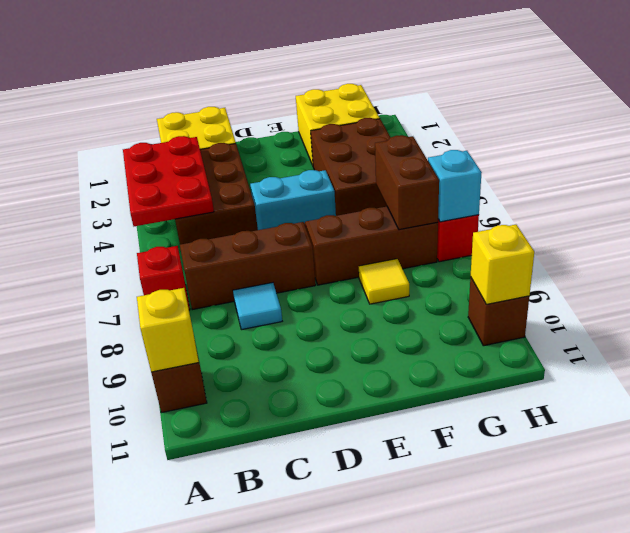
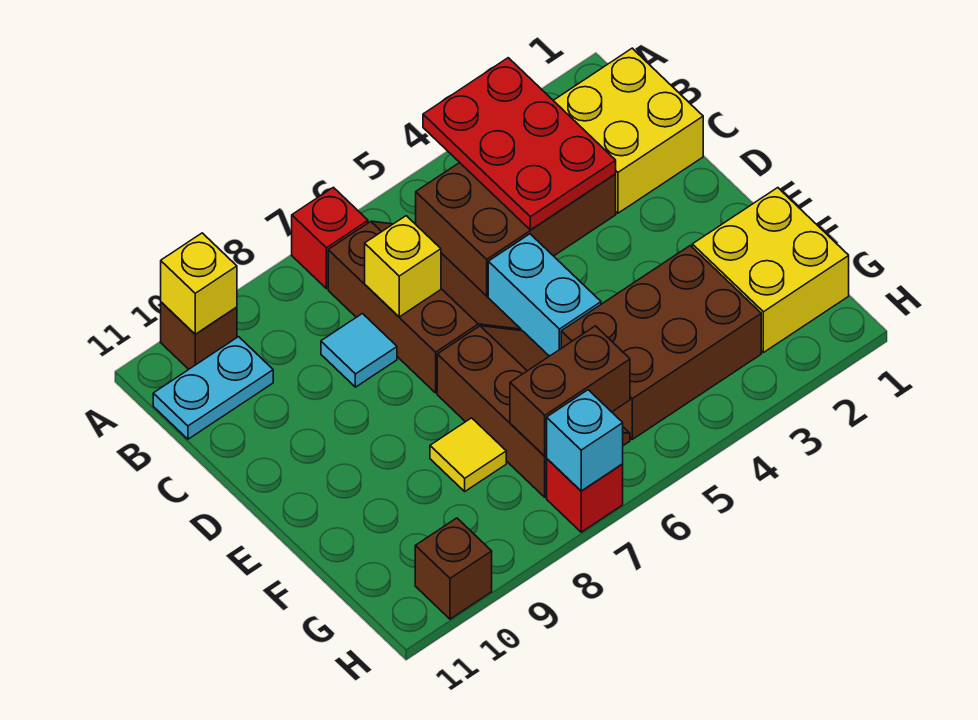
red 2x3 plate [123,136,214,226] -> red 2x3 plate turned to [423,58,616,230]
none -> cyan 1x2 plate [153,337,273,439]
yellow 1x1 brick [471,225,534,304] -> yellow 1x1 brick moved to [365,216,441,317]

